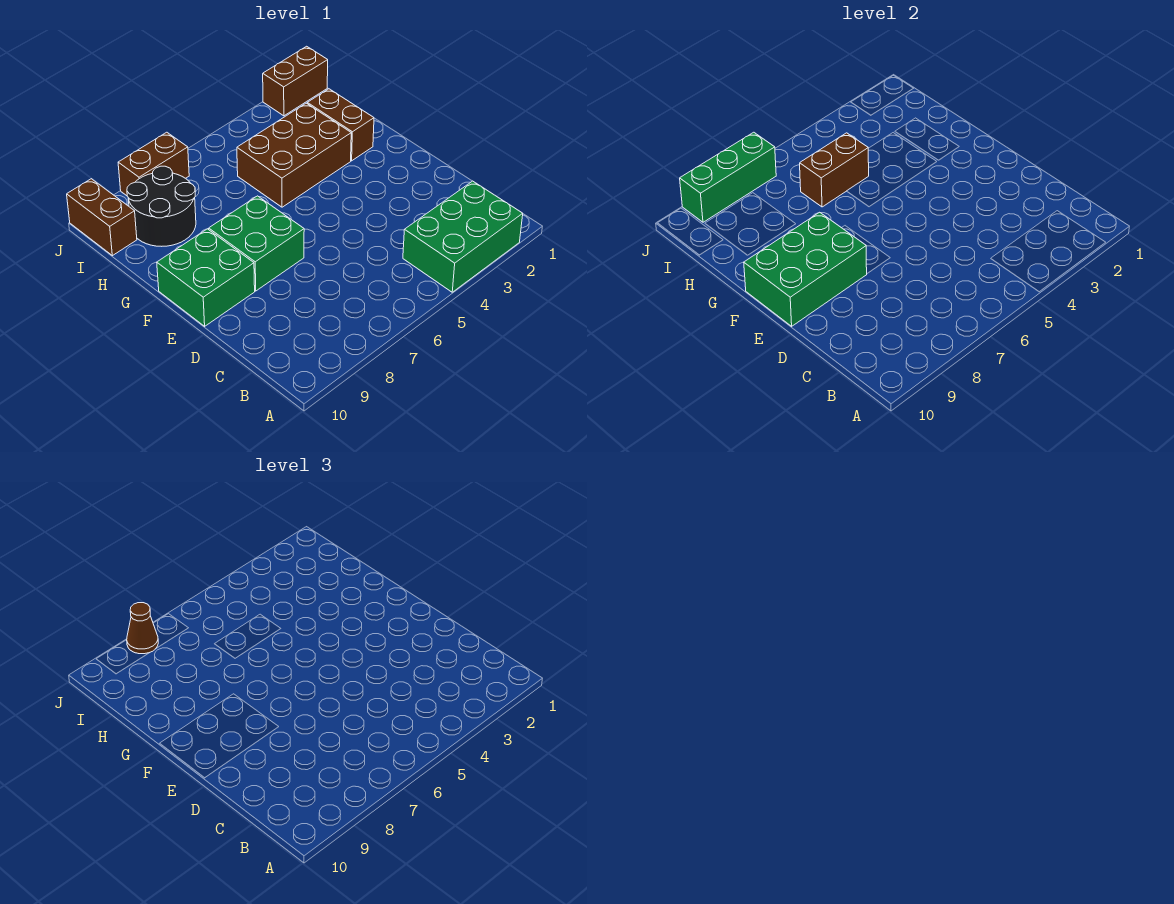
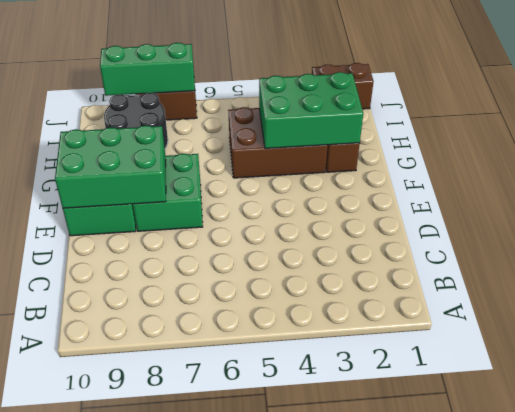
green 2x3 brick [403,181,523,292] -> green 2x3 brick moved to [259,72,363,148]
brown 1x2 brick [800,133,869,207] -> none
brown 1x2 brick [67,179,137,256] -> none
brown 1x1 cone [127,603,158,654] -> none

